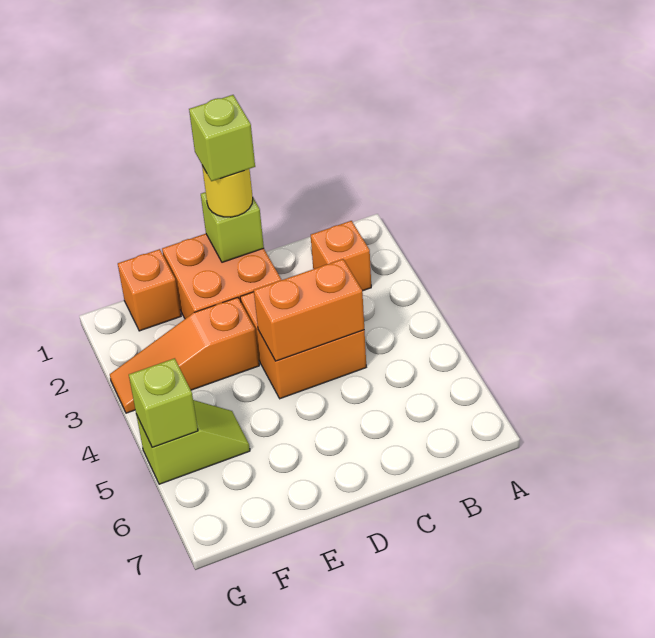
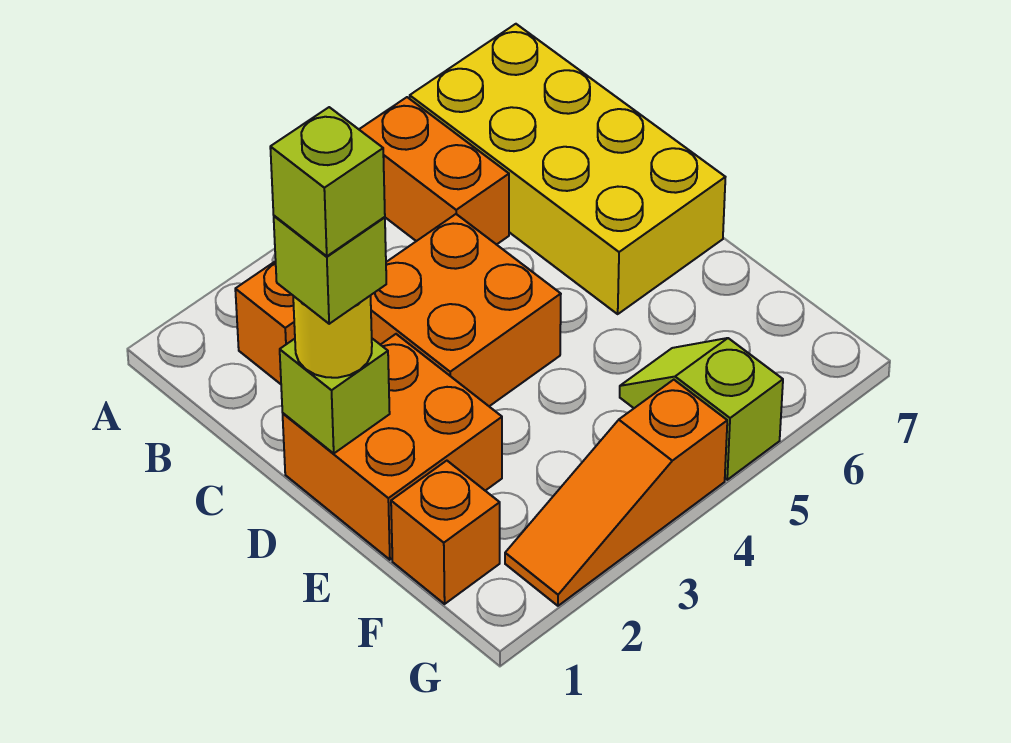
none -> yellow 2x4 brick [410,24,725,314]
orange 1x2 brick [254,259,364,361] -> orange 1x2 brick moved to [359,97,509,245]
orange 1x3 slope [110,297,259,413] -> orange 1x3 slope turned to [505,380,727,606]
lime 1x1 brick [129,358,198,447] -> lime 1x1 brick moved to [270,107,385,256]

